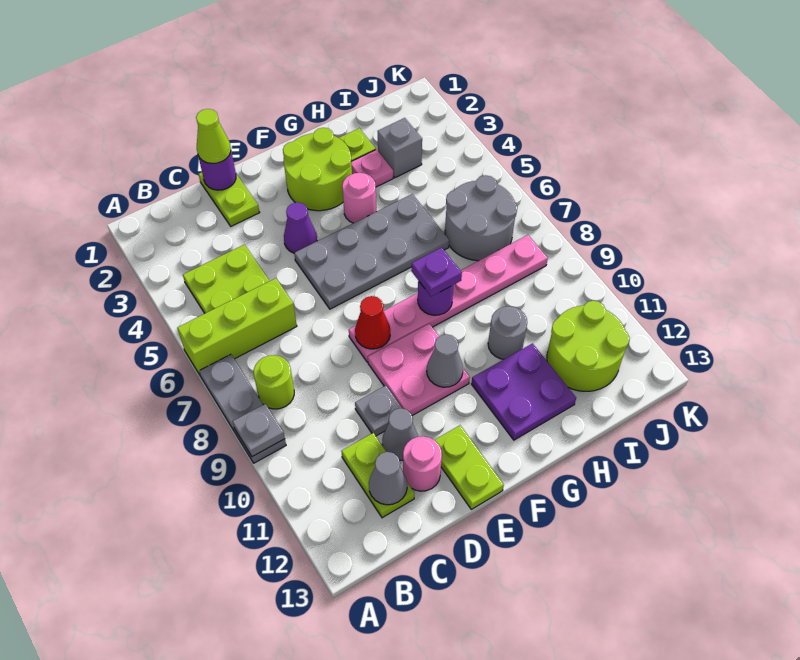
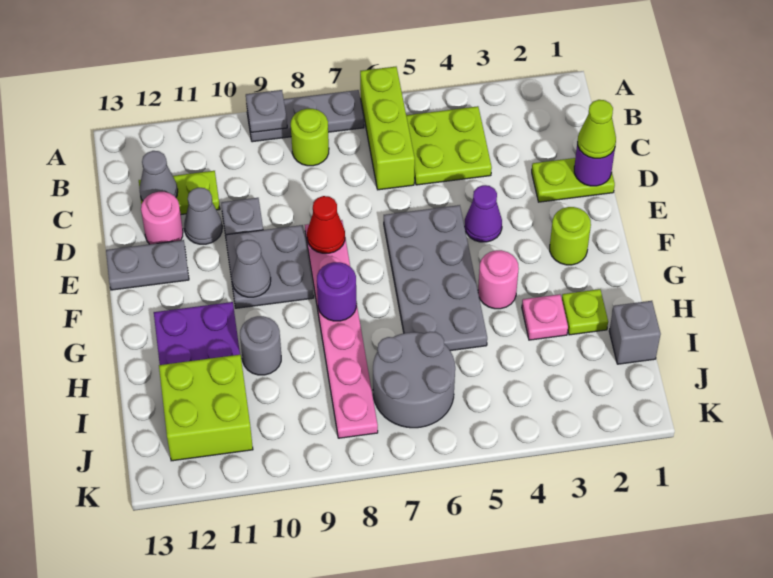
pink 2x2 plate [368,324,470,416] -> grey 2x2 plate [226,225,314,308]
lime 1x2 plate [435,425,504,509] -> grey 1x2 plate [106,240,189,290]
lime 2x2 round brick [283,128,352,211] -> lime 1x1 round brick [550,207,591,265]
purple 1x1 plate [411,248,462,297] -> none
grey 1x1 brick [378,118,422,178] -> grey 1x1 brick moved to [609,301,661,364]
lime 2x2 round brick [547,301,629,391] -> lime 2x2 brick [159,355,253,461]

